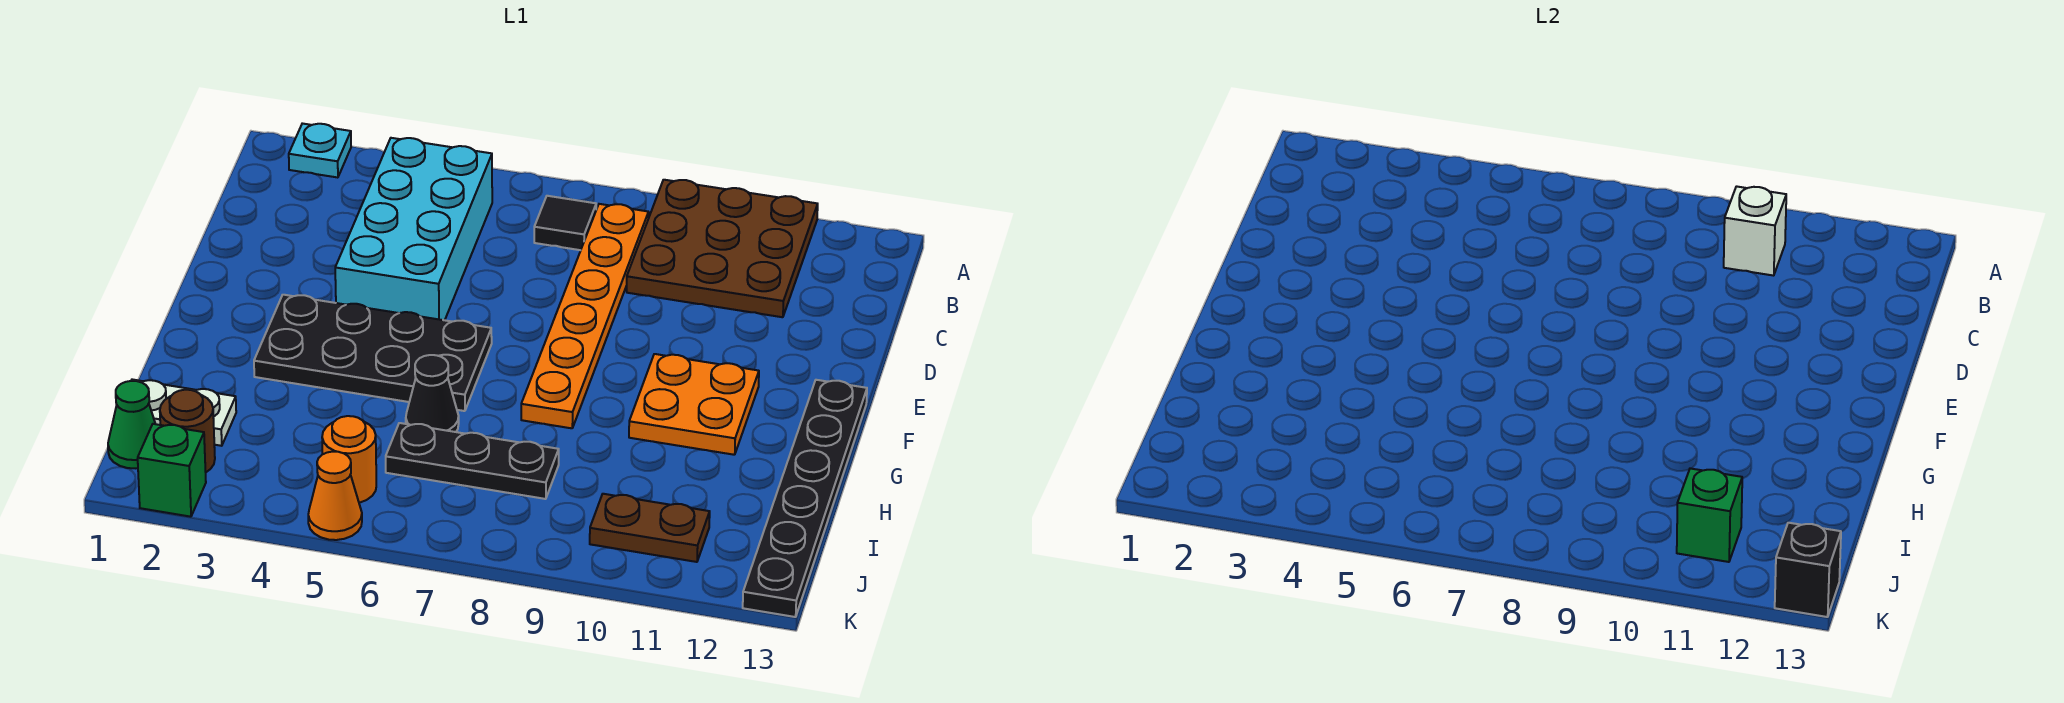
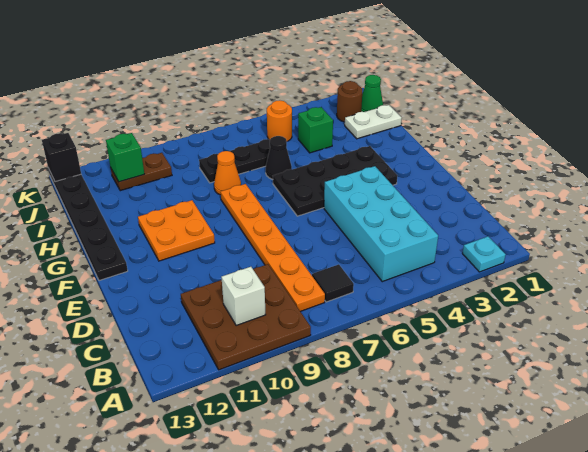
green 1x1 brick [138,424,206,517] -> green 1x1 brick moved to [298,107,333,153]
orange 1x1 cone [308,452,362,540] -> orange 1x1 cone moved to [214,151,241,195]

